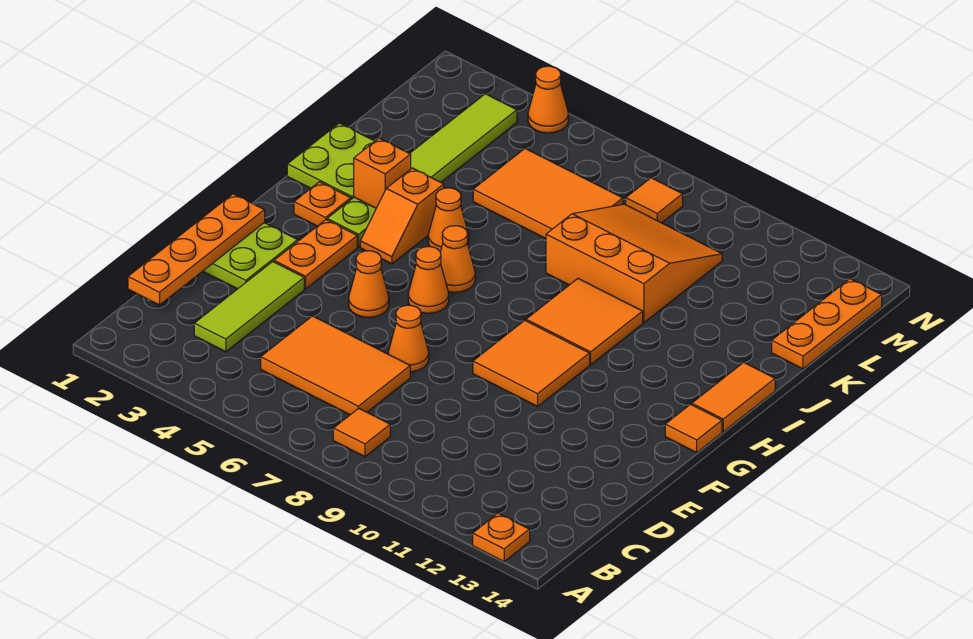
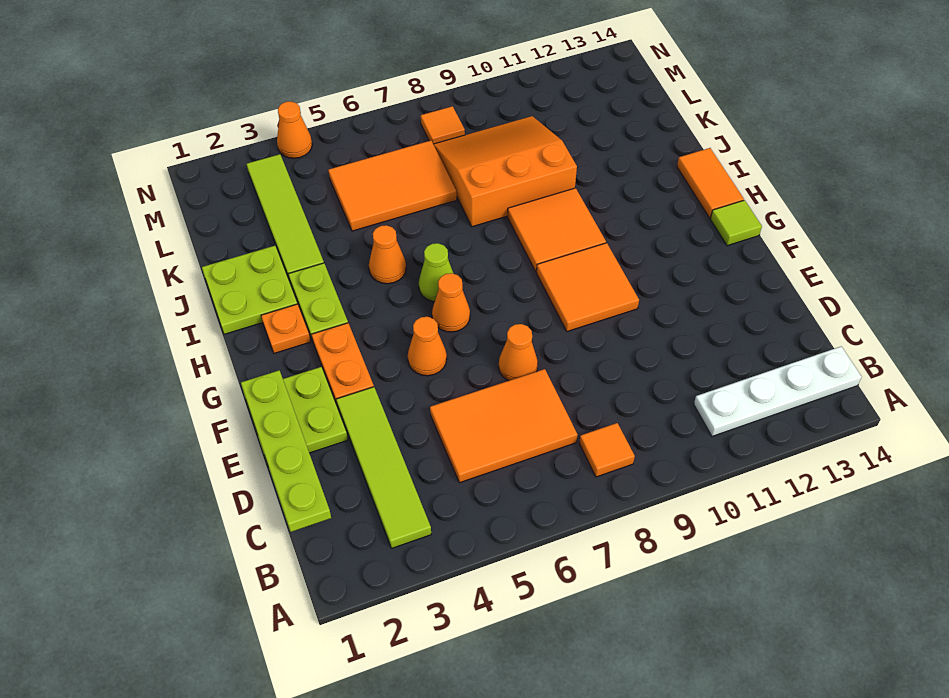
orange 1x1 plate [473,513,530,561] -> none
none -> white 1x4 plate [694,346,862,436]
orange 1x4 plate [128,194,265,305] -> lime 1x4 plate [241,370,331,532]
lime 1x3 tile [194,262,304,352] -> lime 1x4 tile [336,387,431,548]
orange 1x1 tile [665,404,722,453] -> lime 1x1 tile [710,200,762,246]
orange 1x2 slope [360,168,444,264] -> none
orange 1x1 cone [440,226,475,292] -> lime 1x1 cone [419,243,453,301]
orange 1x1 brick [354,138,411,208] -> none
orange 1x3 plate [772,279,882,369] -> none

